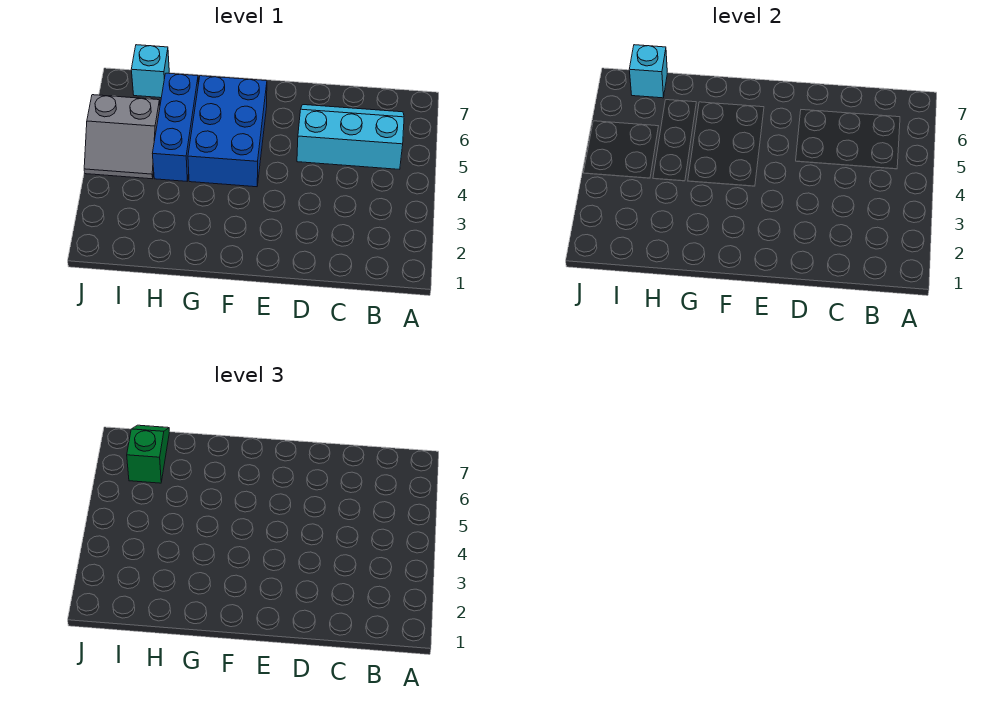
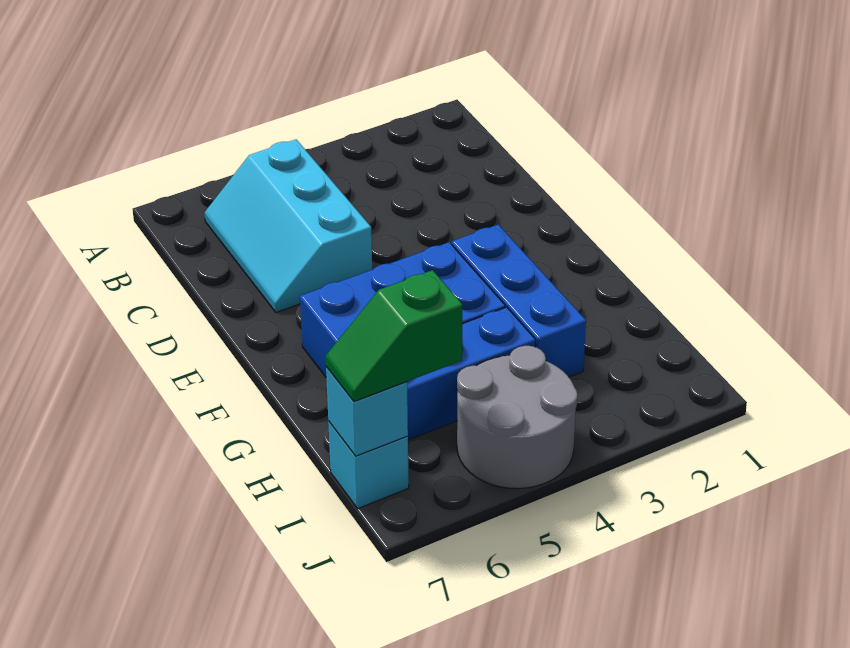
none -> blue 1x3 brick [452,225,586,377]
grey 2x2 slope [84,95,160,179] -> grey 2x2 round brick [457,346,577,489]

